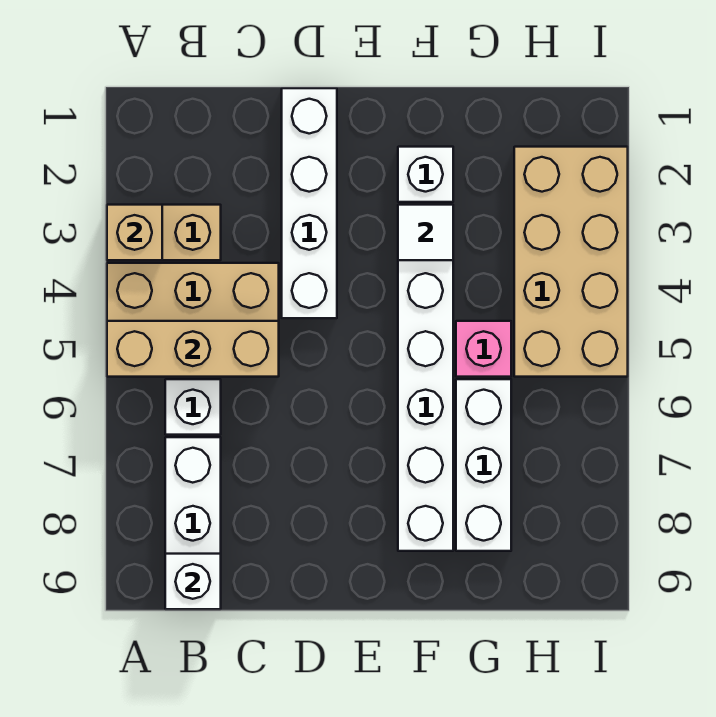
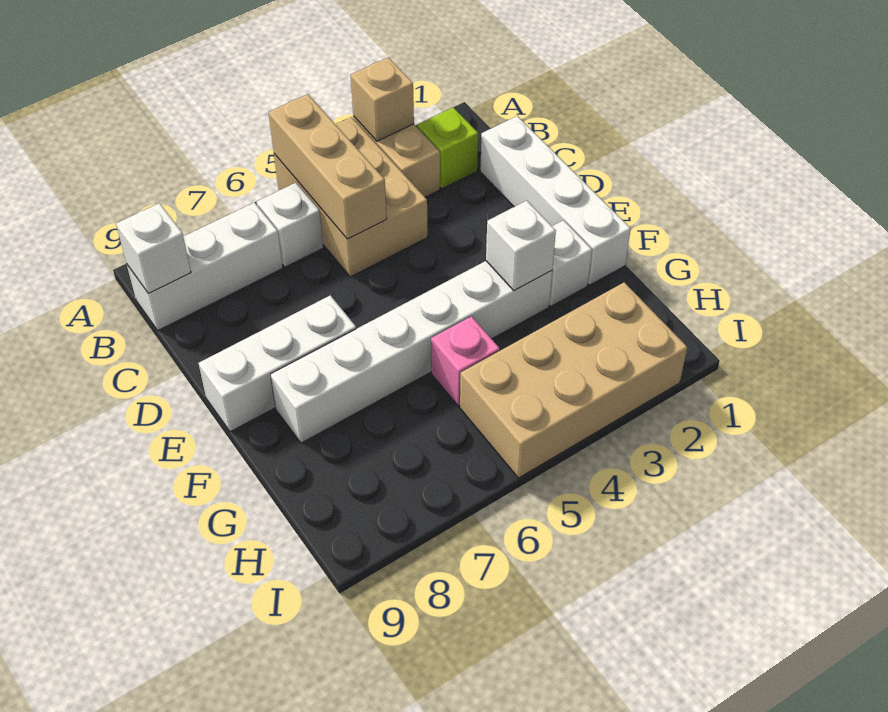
none -> lime 1x1 brick [417,107,478,189]
white 1x4 brick [282,88,337,318] -> white 1x4 brick turned to [480,116,631,285]
white 1x1 tile [398,205,453,260] -> white 1x1 brick [486,201,556,291]
white 1x3 brick [456,379,511,551] -> white 1x3 brick moved to [199,295,356,432]

